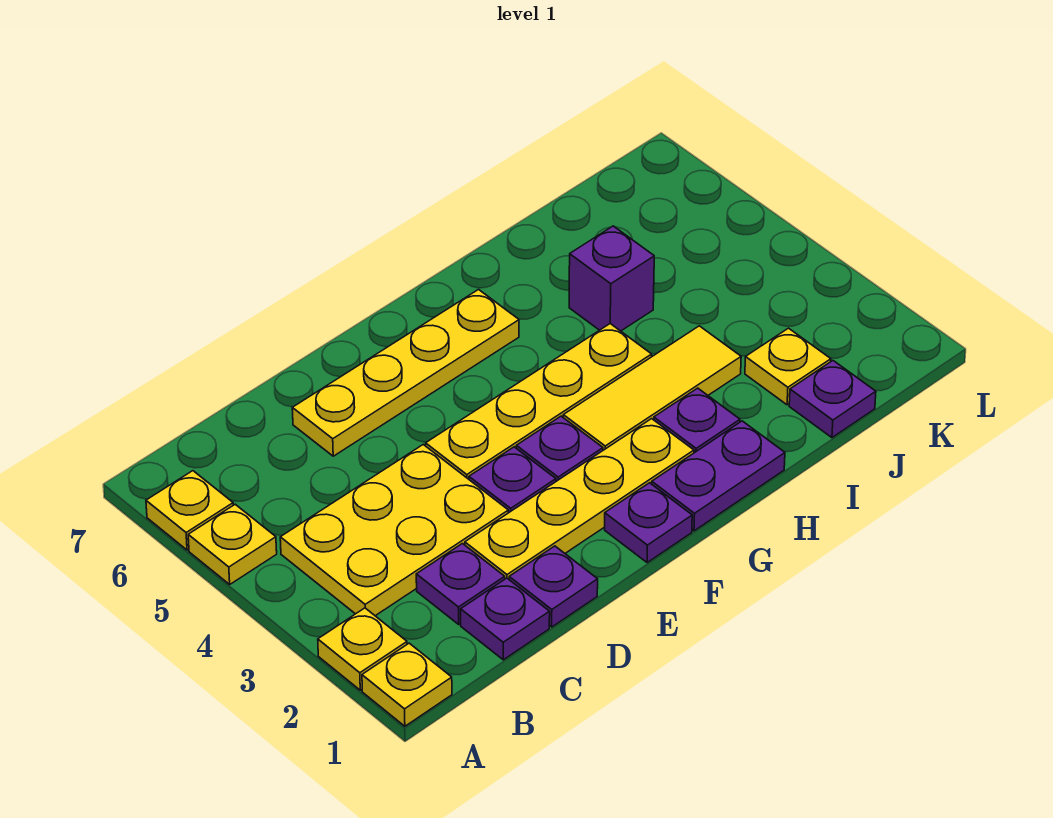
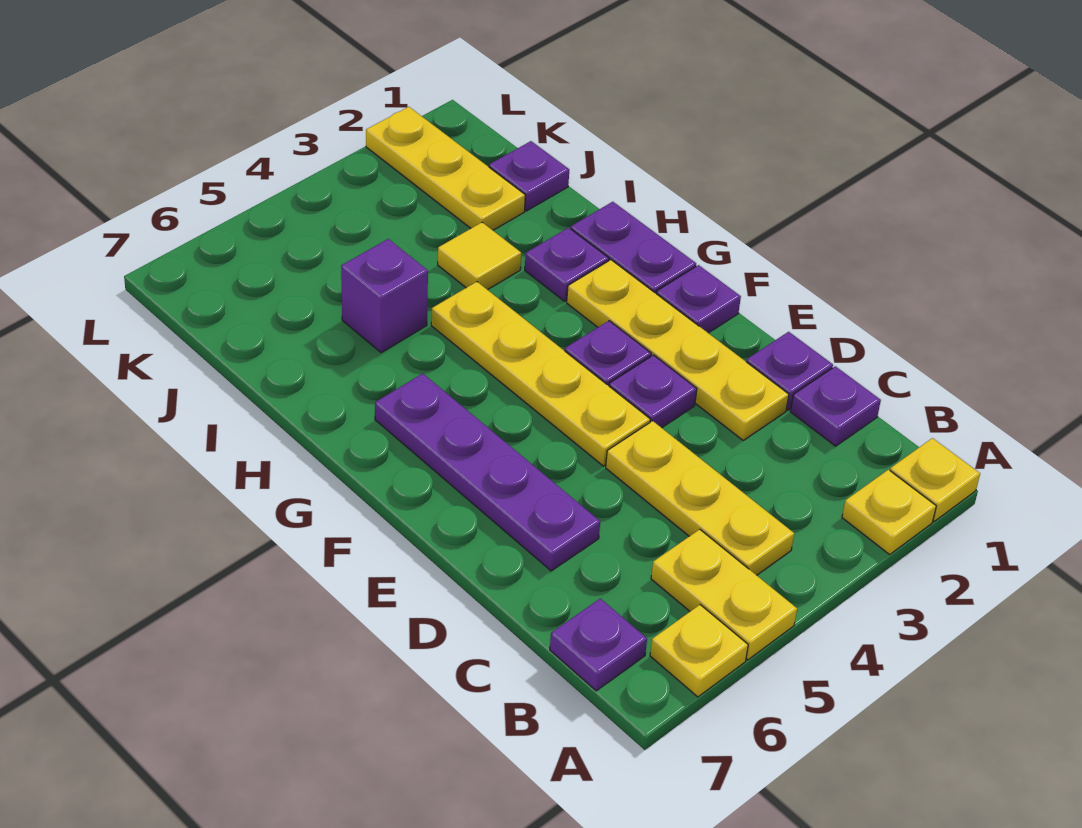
yellow 1x1 plate [188,504,277,584] -> yellow 1x2 plate [651,529,797,660]
yellow 2x3 plate [280,445,508,616] -> yellow 1x3 plate [606,421,794,575]
purple 1x1 plate [416,544,505,624] -> purple 1x1 plate moved to [550,599,647,691]
yellow 1x4 plate [292,290,519,456] -> purple 1x4 plate [375,374,600,571]
yellow 1x3 tile [563,326,741,450] -> yellow 1x1 tile [438,222,521,290]
yellow 1x1 plate [745,328,831,405] -> yellow 1x3 plate [366,107,525,230]

